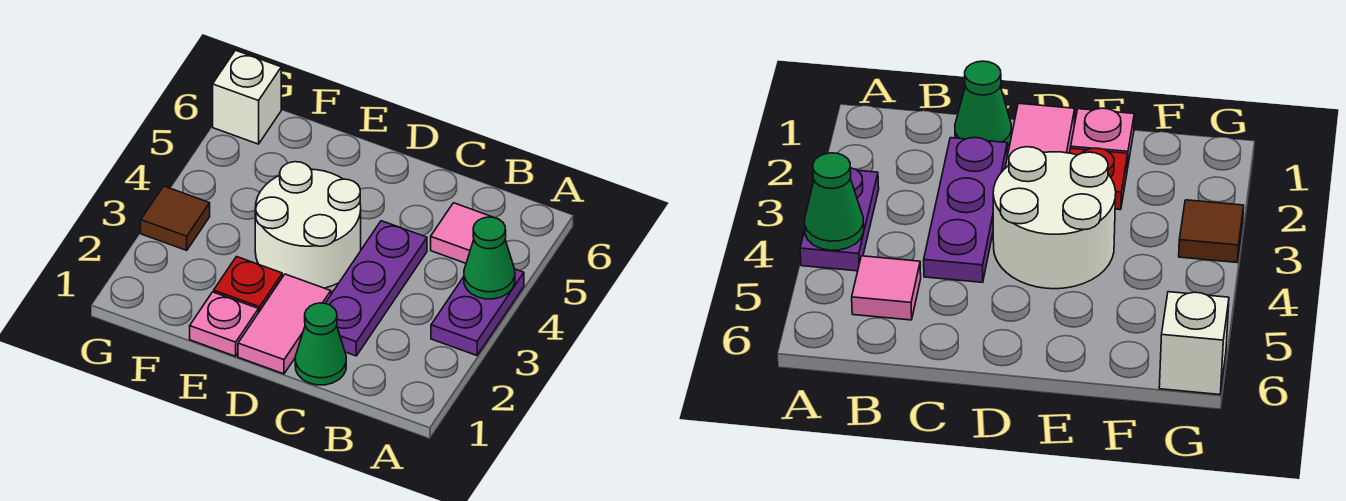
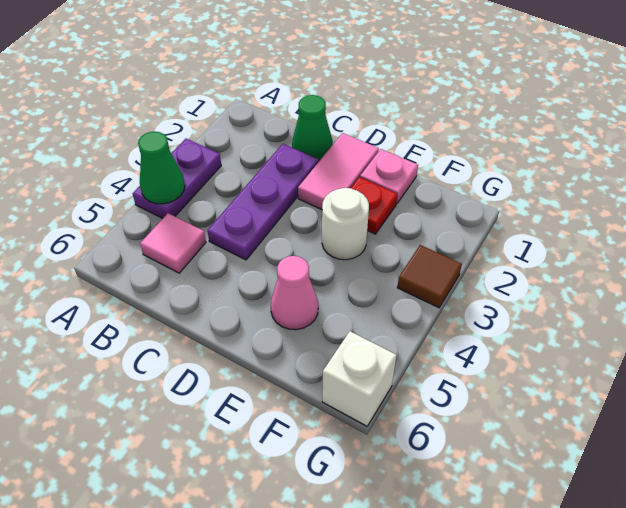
white 2x2 round brick [255,162,361,288] -> white 1x1 round brick [322,188,369,260]
none -> pink 1x1 cone [271,256,318,330]

